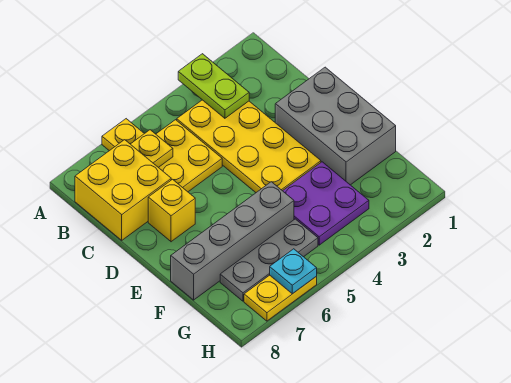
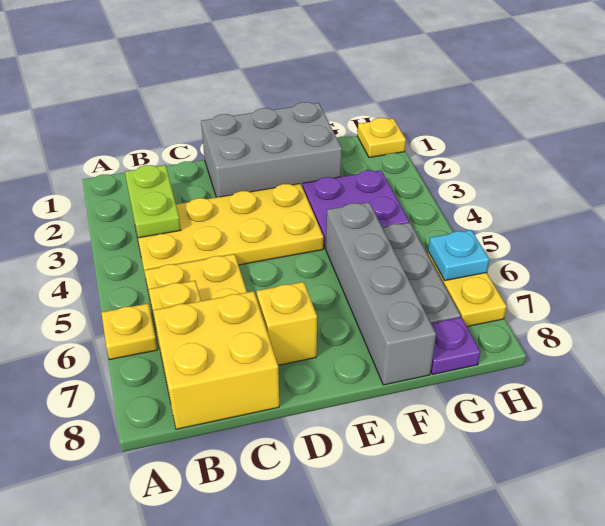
lime 1x2 plate [178,54,249,118] -> lime 1x2 plate turned to [125,165,181,238]
none -> purple 1x1 plate [431,317,480,374]
none -> yellow 1x1 plate [357,118,406,157]

